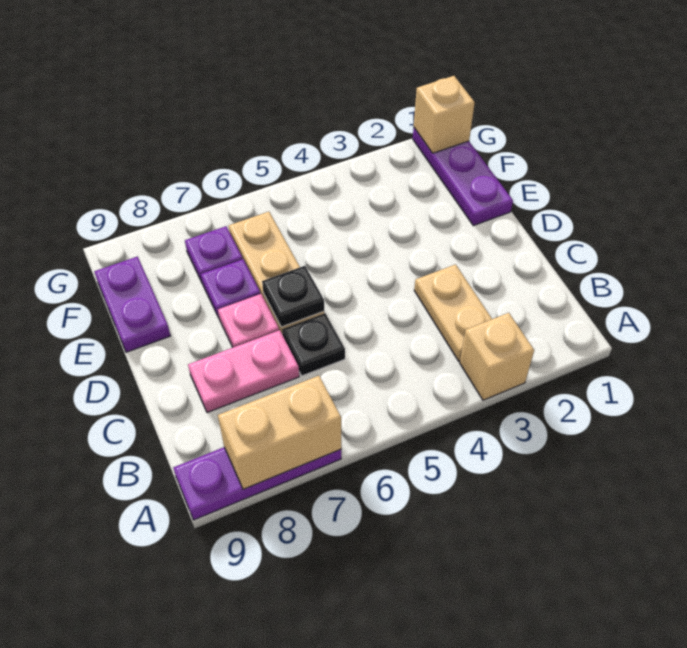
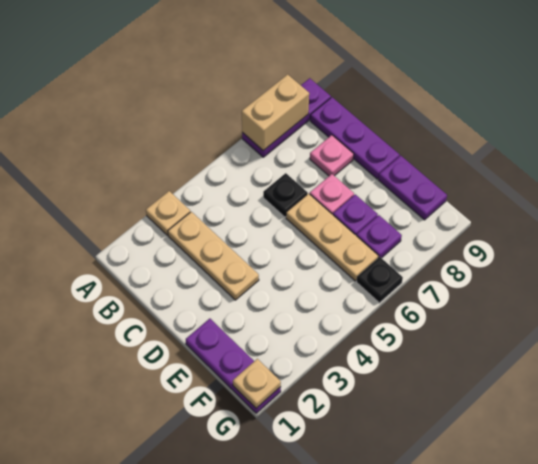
tan 1x1 brick [460,313,534,400] -> tan 1x1 plate [146,191,190,235]
tan 1x2 plate [414,264,492,361] -> tan 1x3 plate [168,212,259,300]
none -> purple 1x3 plate [310,97,399,179]
pink 1x2 plate [188,330,299,413] -> pink 1x1 plate [310,135,354,176]
black 1x1 plate [262,266,324,327] -> black 1x1 plate moved to [357,257,403,303]
tan 1x1 brick [414,76,475,153] -> tan 1x1 plate [233,359,281,408]

